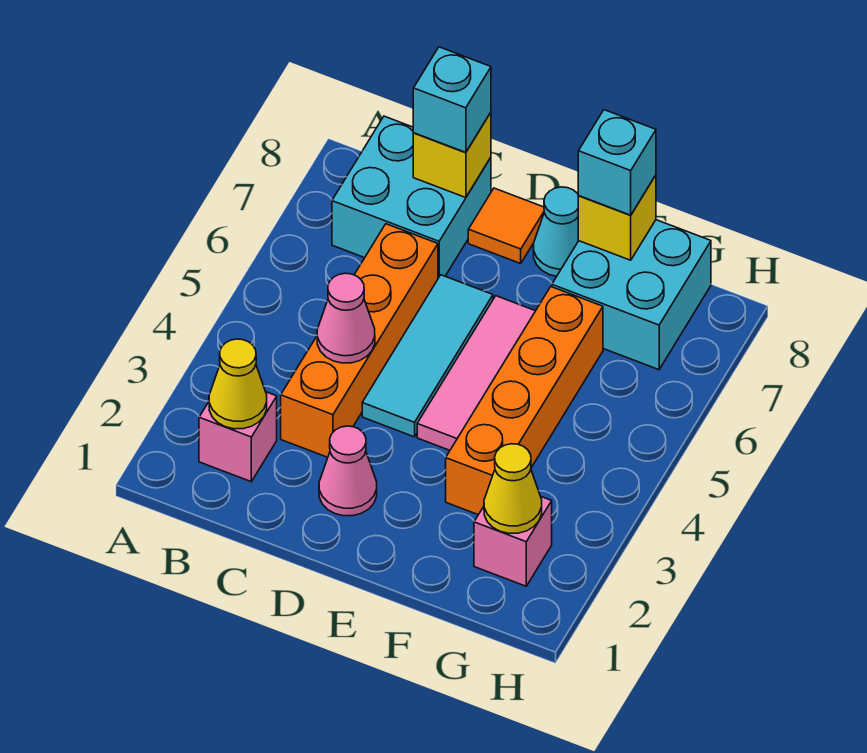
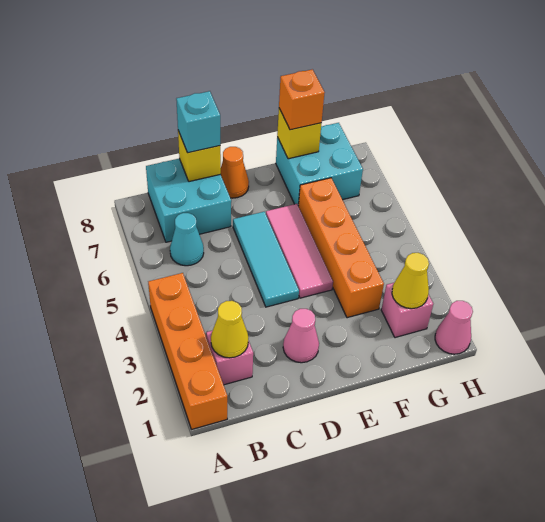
orange 1x4 brick [281,224,438,457] -> orange 1x4 brick moved to [148,273,227,429]
pink 1x1 cone [317,273,375,363] -> pink 1x1 cone moved to [435,301,473,354]
orange 1x1 tile [468,188,544,263] -> orange 1x1 cone [221,147,249,198]
cyan 1x1 cone [533,187,579,276] -> cyan 1x1 cone moved to [170,213,204,266]
cyan 1x1 brick [578,110,656,215] -> orange 1x1 brick [279,69,325,130]

